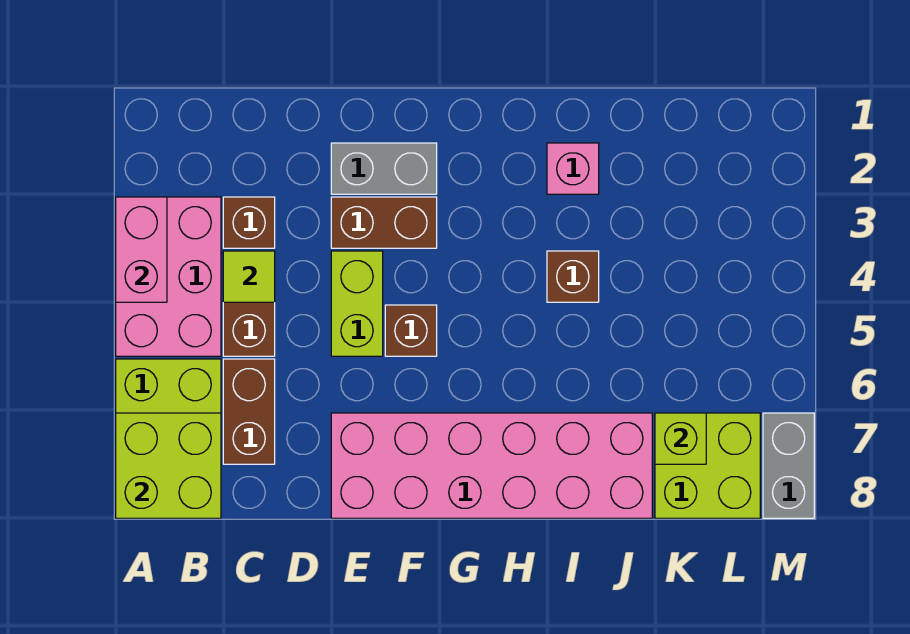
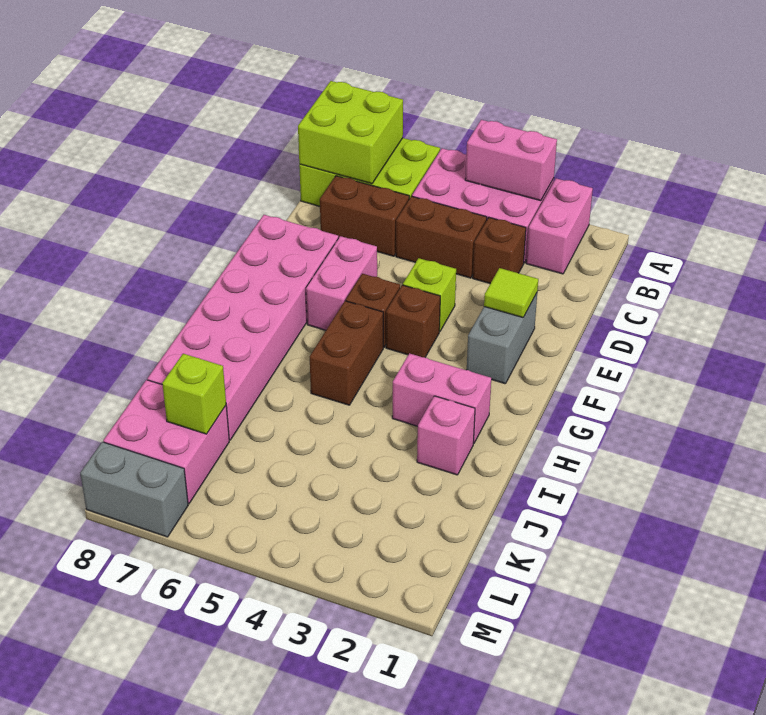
none -> pink 1x2 brick [526,178,593,274]
lime 1x1 tile [223,251,275,302] -> lime 1x1 tile moved to [484,268,538,317]
brown 1x2 brick [331,197,437,248] -> brown 1x2 brick moved to [310,301,383,405]
lime 1x2 brick [331,251,383,356] -> lime 1x1 brick [403,258,456,332]
none -> pink 1x2 brick [306,236,377,330]
none -> pink 1x2 brick [392,353,491,444]
brown 1x1 brick [547,251,599,302] -> brown 1x1 brick moved to [386,285,440,357]
lime 2x2 brick [655,413,760,518] -> pink 2x2 brick [103,380,229,504]

